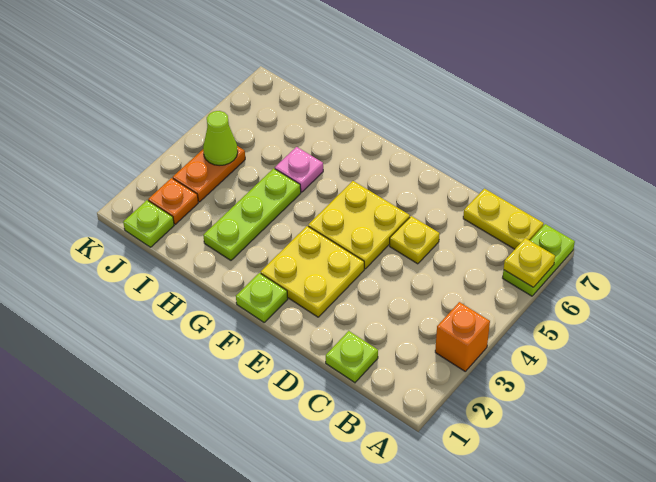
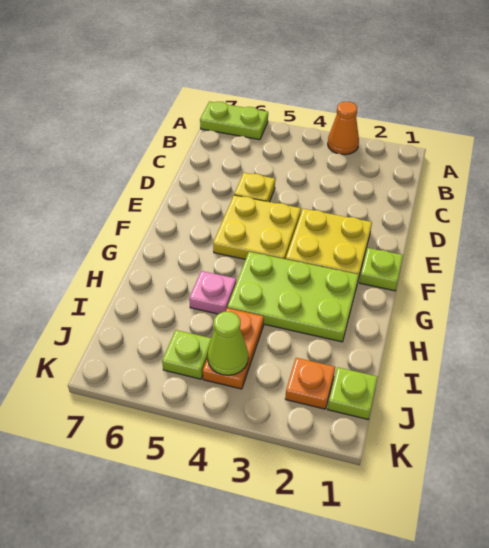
orange 1x1 brick [435,302,490,371] -> orange 1x1 cone [328,102,359,155]
yellow 1x1 plate [504,238,555,287] -> none
yellow 1x2 plate [463,189,544,249] -> none
lime 1x1 plate [326,331,378,383] -> lime 1x1 plate moved to [162,330,212,379]
lime 1x3 plate [203,168,301,260] -> lime 2x3 plate [227,252,359,342]
orange 1x2 plate [173,146,245,202] -> orange 1x2 plate turned to [203,308,264,389]

